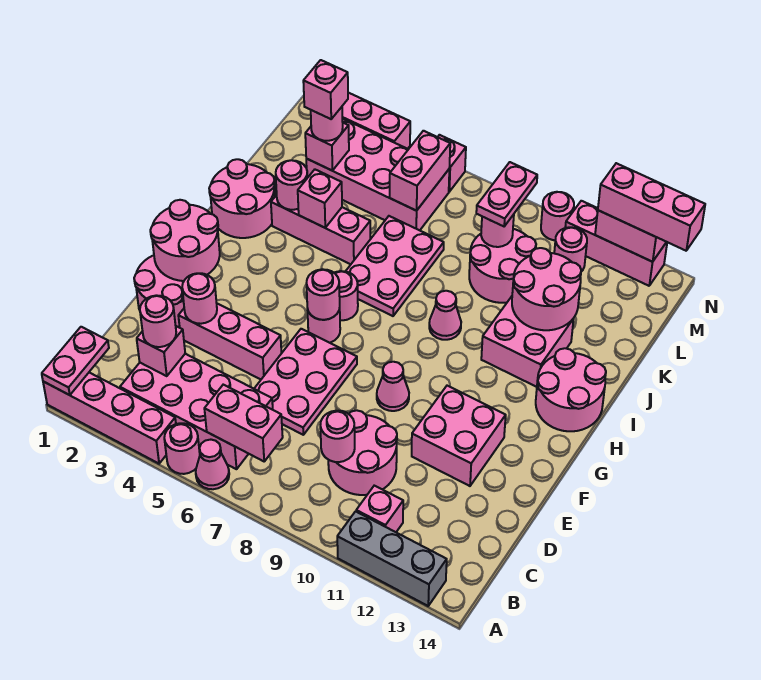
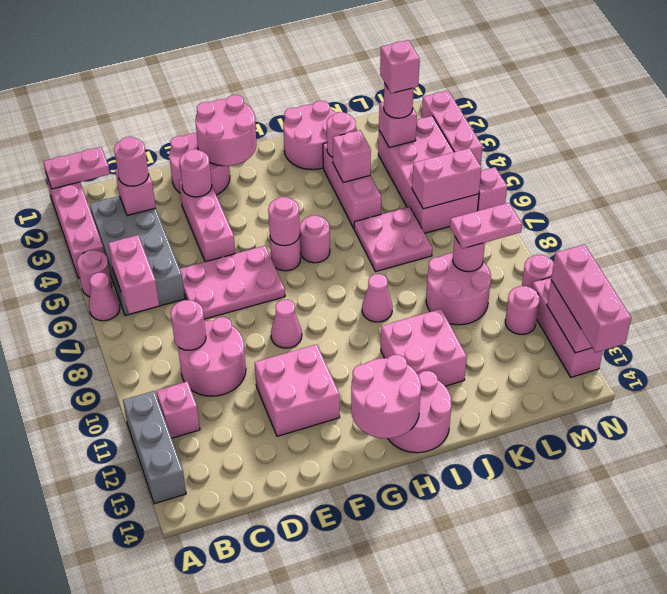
pink 2x4 brick [120,354,273,469] -> grey 2x4 brick [90,196,185,315]
pink 2x3 plate [346,216,444,316] -> pink 2x2 plate [354,207,432,272]
pink 2x2 round brick [512,248,581,330] -> pink 2x2 round brick moved to [351,355,421,439]

